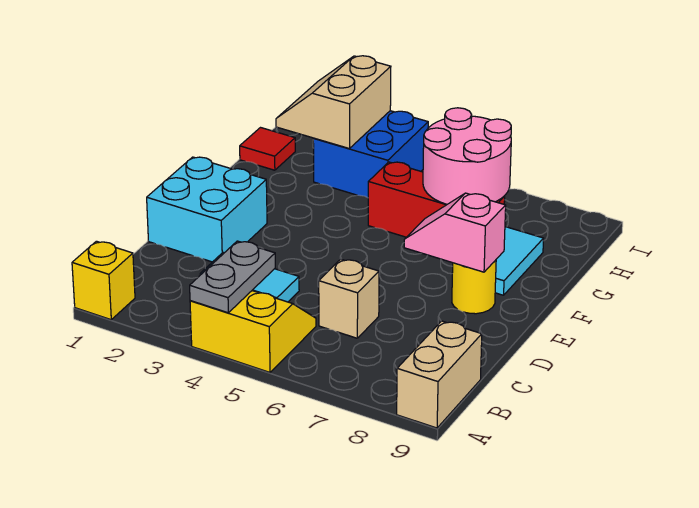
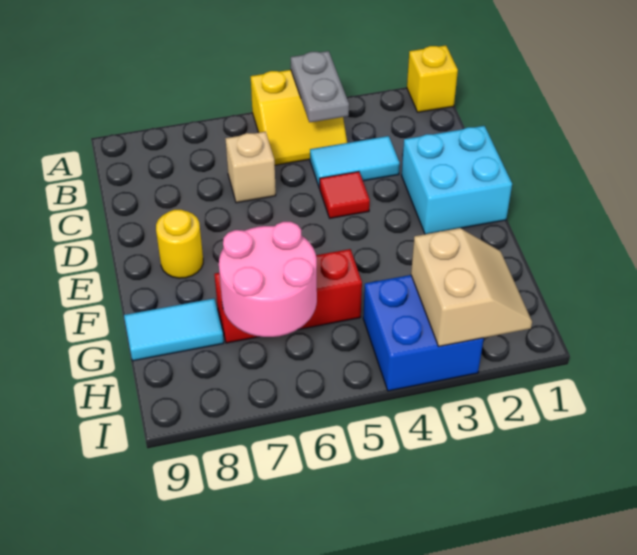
tan 1x2 brick [397,321,482,428] -> none
pink 1x2 slope [404,193,506,272] -> none
cyan 1x2 tile [495,227,544,295] -> cyan 1x2 tile turned to [124,298,224,361]
red 1x1 tile [240,128,295,170] -> red 1x1 tile moved to [320,172,370,218]

